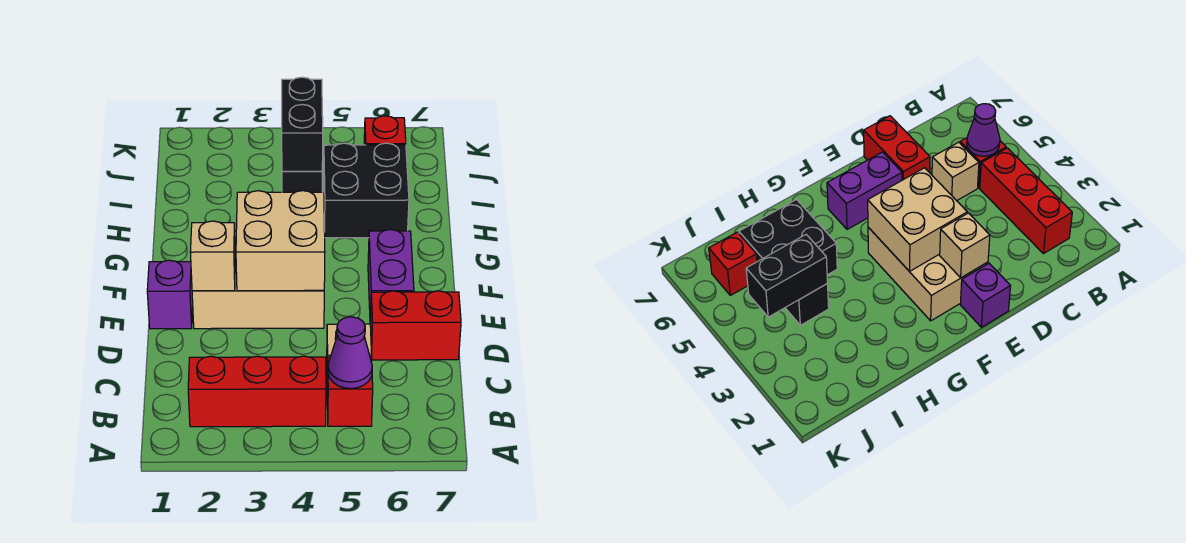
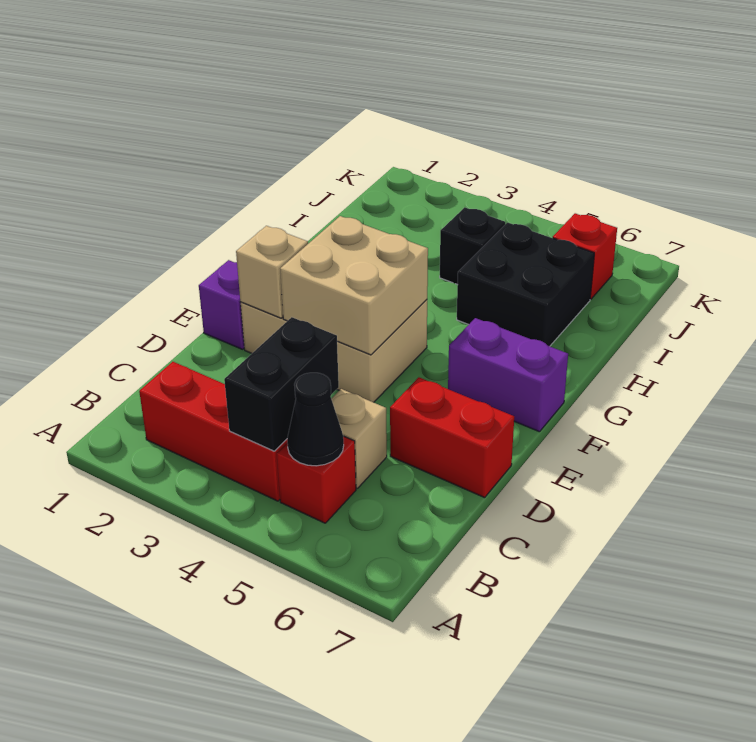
purple 1x1 cone [328,317,372,388] -> black 1x1 cone [287,373,344,466]
purple 1x2 brick [368,230,414,321] -> purple 1x2 brick turned to [448,318,568,432]
black 1x2 brick [282,77,323,171] -> black 1x2 brick moved to [224,317,339,451]

